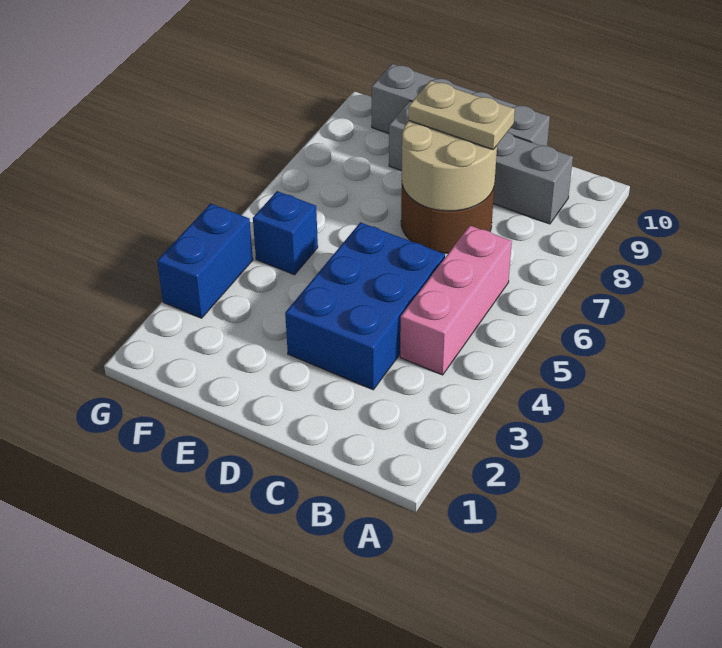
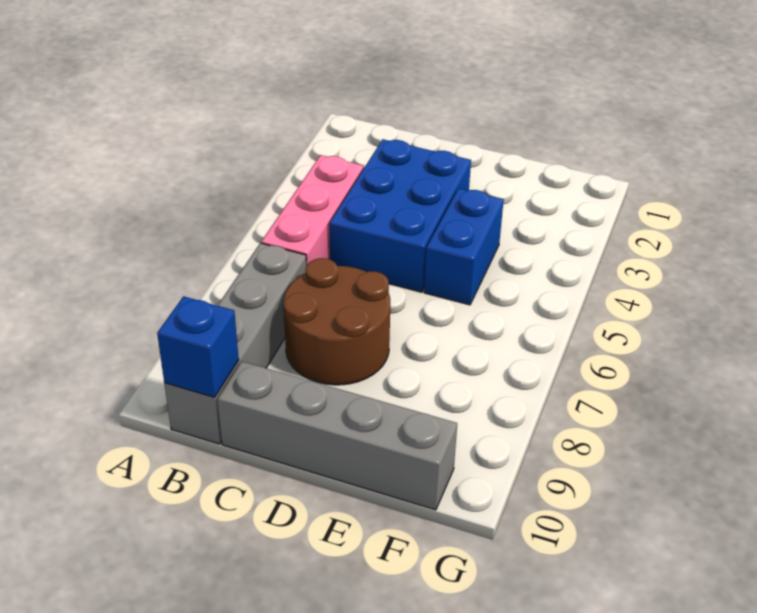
grey 1x4 brick [389,101,573,224] -> grey 1x4 brick turned to [164,243,306,444]
tan 2x2 round brick [402,121,497,211] -> none
tan 1x2 plate [409,81,515,149] -> none
blue 1x1 brick [253,191,318,275] -> blue 1x1 brick moved to [157,296,239,397]
blue 1x2 brick [157,204,253,318] -> blue 1x2 brick moved to [424,188,504,305]

